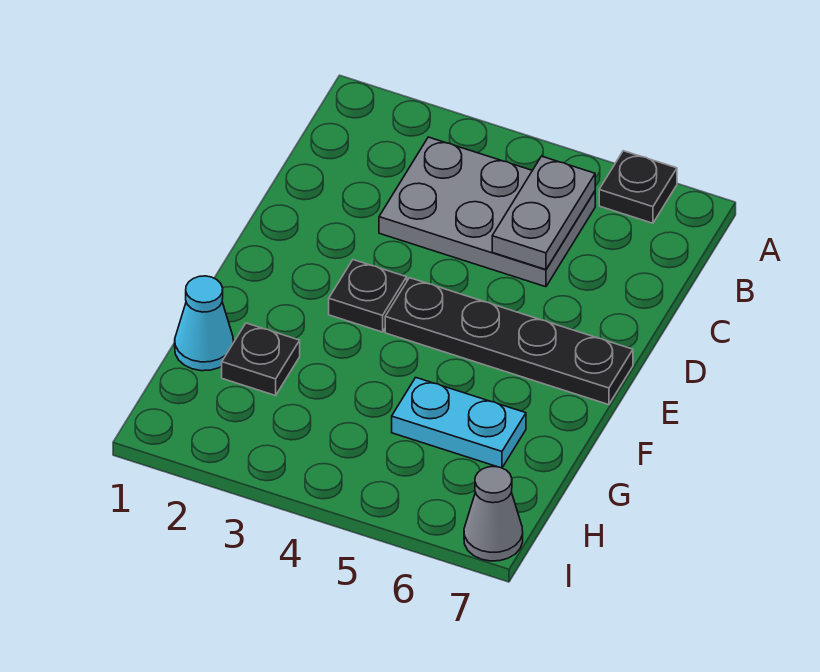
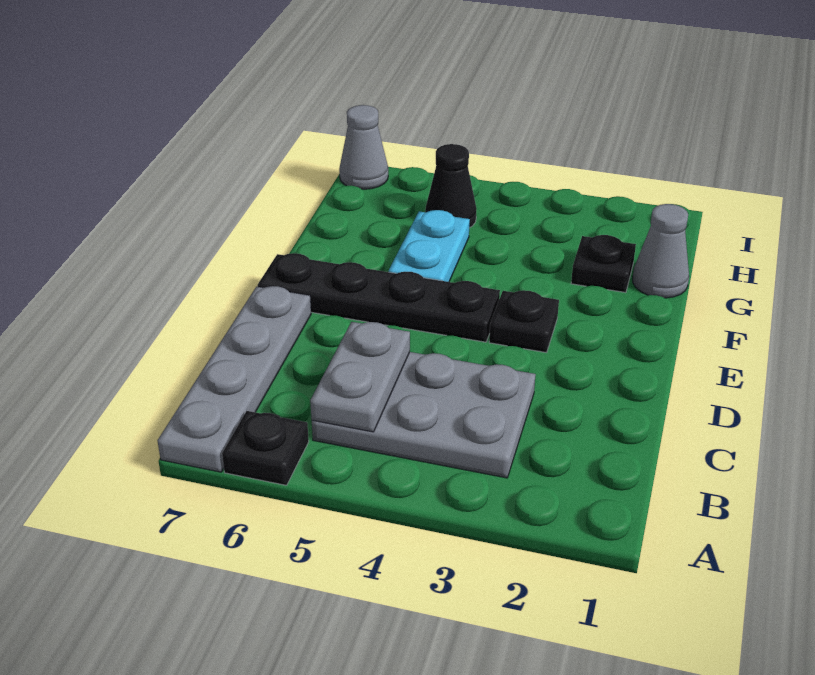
none -> grey 1x4 plate [157,286,311,472]
cyan 1x1 cone [175,276,233,371] -> grey 1x1 cone [633,204,689,298]
cyan 1x2 plate [392,378,526,468] -> cyan 1x2 plate turned to [389,210,470,282]
none -> black 1x1 cone [425,144,477,228]

